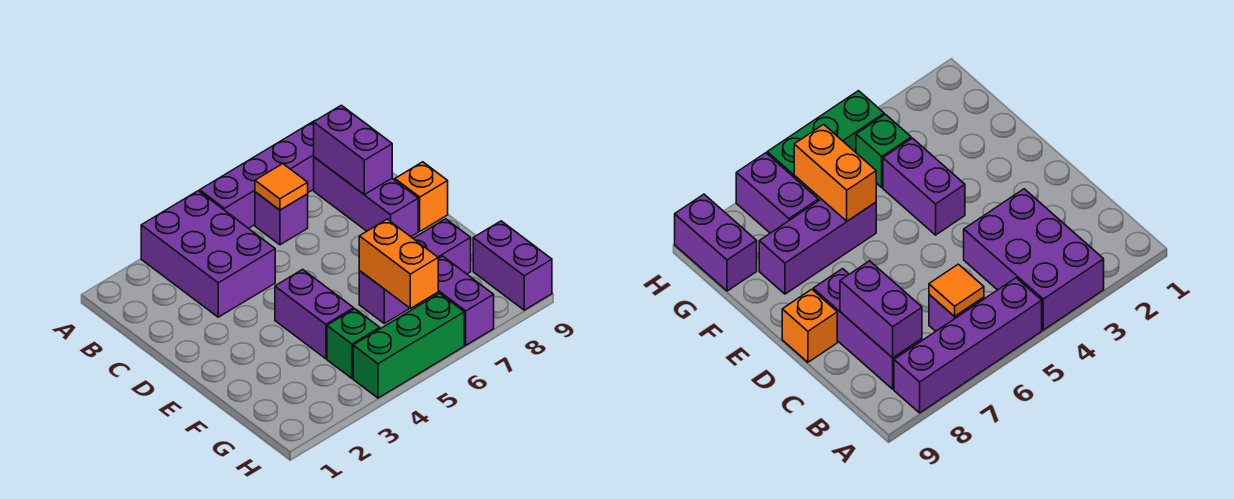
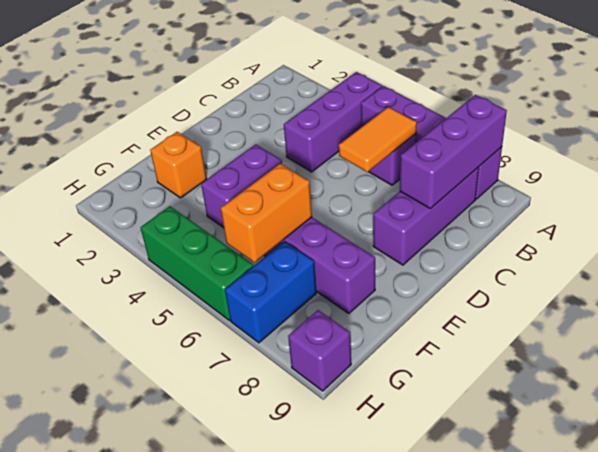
purple 2x3 brick [141,191,275,317] -> purple 1x3 brick [284,72,382,172]
orange 1x1 tile [255,164,308,210] -> orange 1x2 tile [339,107,417,172]
purple 1x2 brick [314,105,392,195] -> purple 1x3 brick [400,95,507,209]
orange 1x1 brick [395,162,448,231] -> orange 1x1 brick moved to [150,132,207,198]
green 1x1 brick [327,309,380,378] -> none
purple 1x2 brick [415,256,494,345] -> blue 1x2 brick [225,241,316,343]
purple 1x2 brick [473,221,552,310] -> purple 1x1 brick [288,310,351,391]

